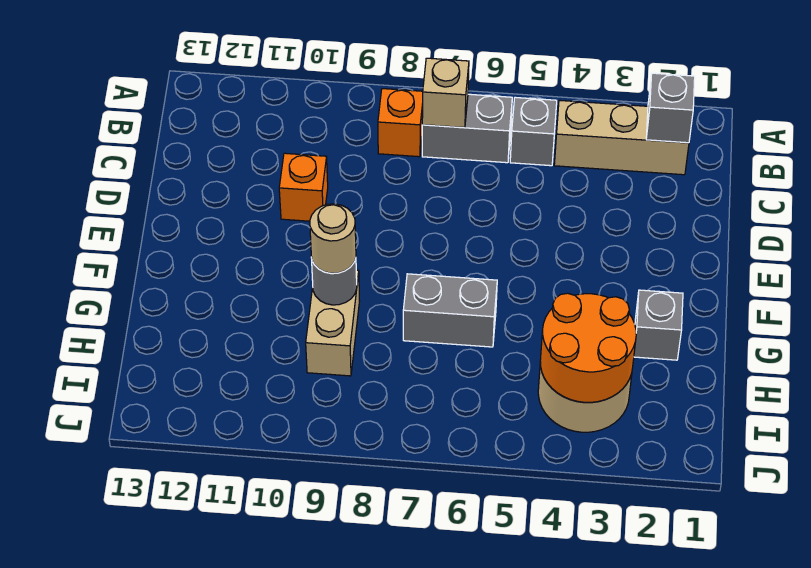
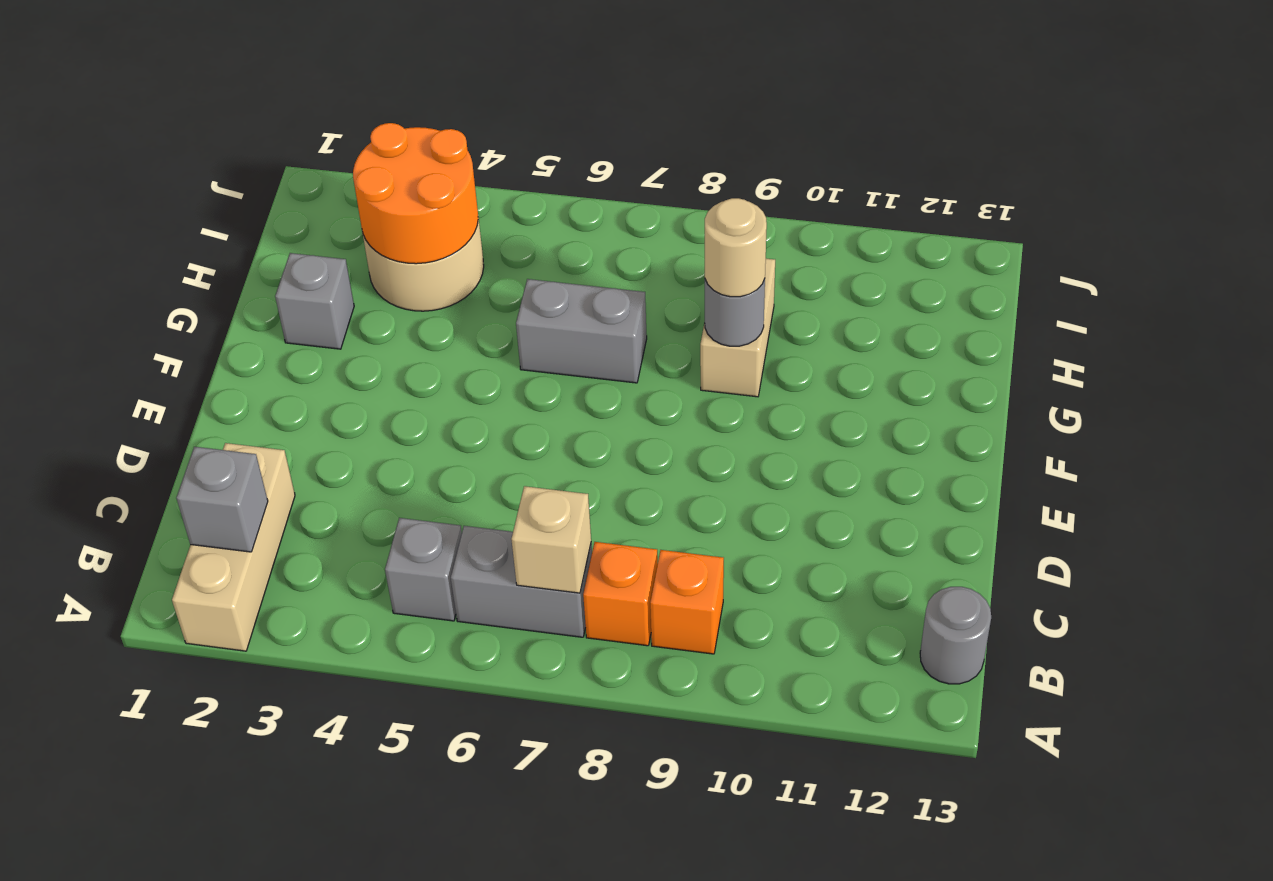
tan 1x3 brick [554,100,689,175] -> tan 1x3 brick turned to [172,443,295,651]
none -> grey 1x1 round brick [920,587,991,684]
orange 1x1 brick [279,153,328,221] -> orange 1x1 brick moved to [650,550,724,654]

